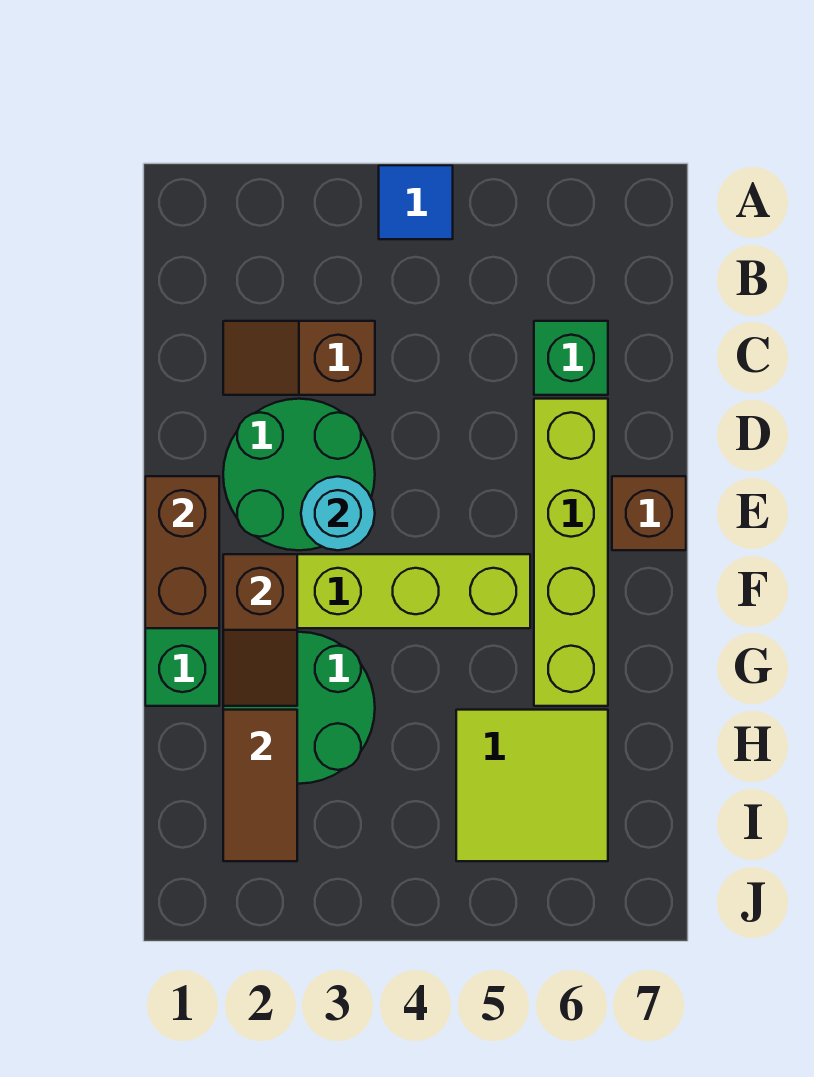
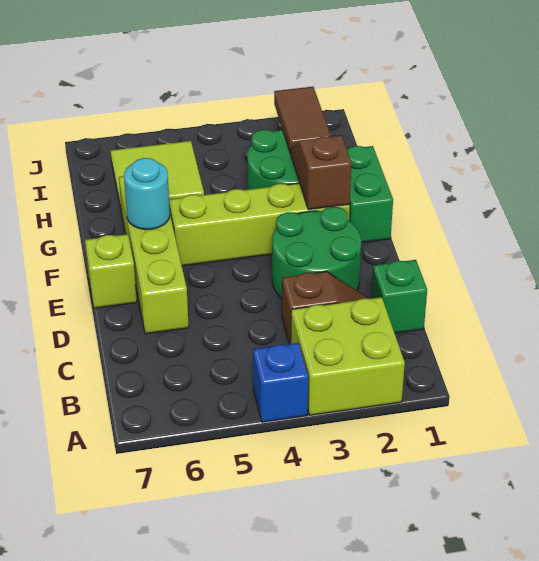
none -> lime 2x2 brick [291,297,405,415]
blue 1x1 tile [379,165,453,239] -> blue 1x1 brick [253,343,308,422]
green 1x1 brick [534,321,608,395] -> green 1x1 brick moved to [371,260,427,333]
brown 1x2 brick [145,476,219,628] -> none
cyan 1x1 round brick [301,477,375,550] -> cyan 1x1 round brick moved to [124,158,170,230]
brown 1x1 brick [612,476,686,550] -> lime 1x1 brick [85,234,137,308]

